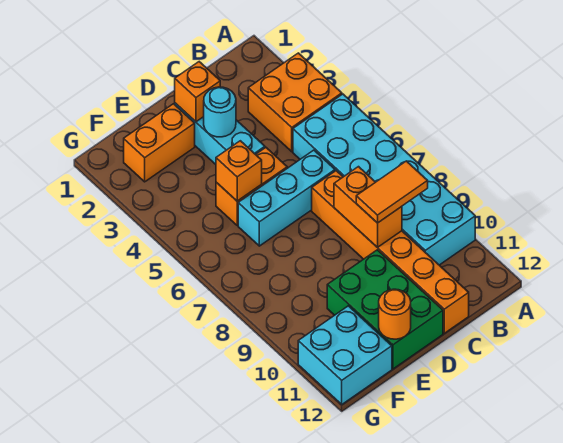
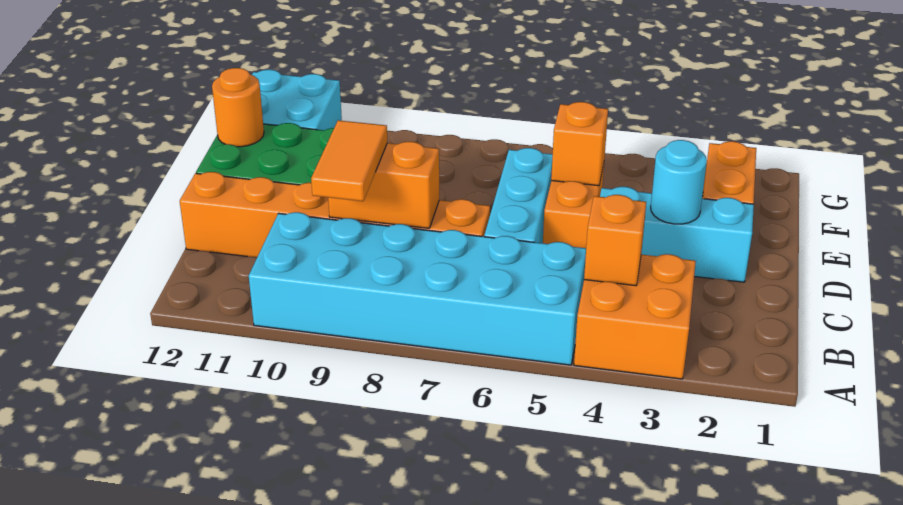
orange 1x1 brick [175,62,220,122] -> orange 1x1 brick moved to [584,195,646,286]

